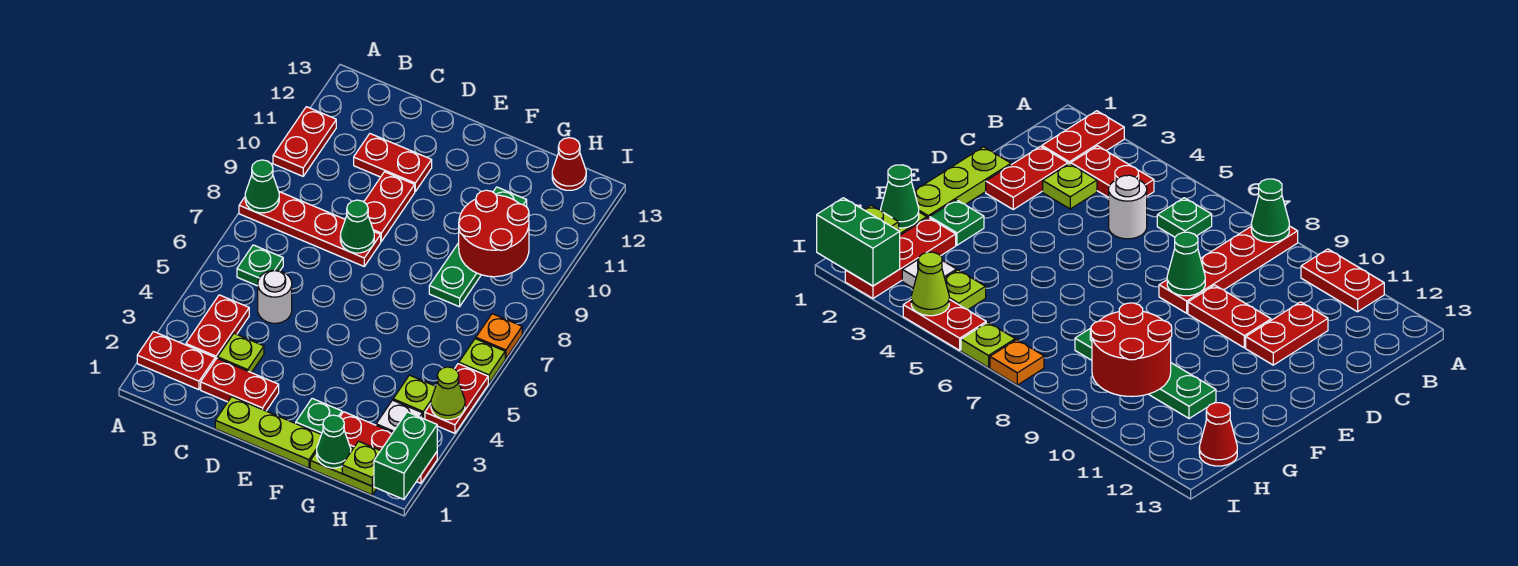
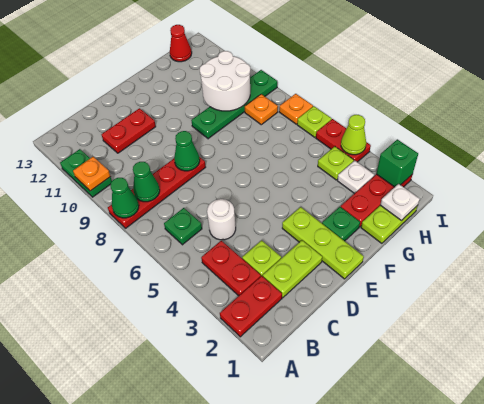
red 1x2 plate [273,107,336,176] -> green 1x2 plate [60,149,112,197]
none -> orange 1x1 plate [73,157,111,191]
red 1x2 plate [201,358,279,411] -> lime 1x2 plate [263,240,322,298]
lime 1x3 plate [215,397,321,468] -> lime 1x3 plate turned to [282,207,364,279]
red 1x2 plate [364,172,415,241] -> none
green 1x1 cone [317,415,351,468] -> green 1x1 cone moved to [133,162,160,202]
green 1x4 plate [429,187,527,307] -> green 1x4 plate turned to [191,70,277,139]
red 2x2 round brick [459,190,529,277] -> white 2x2 round brick [200,51,250,111]
lime 1x1 plate [342,441,380,486] -> white 1x1 plate [380,184,420,220]
none -> orange 1x1 plate [245,94,278,125]
green 1x2 brick [374,412,437,499] -> green 1x1 brick [376,139,418,187]

